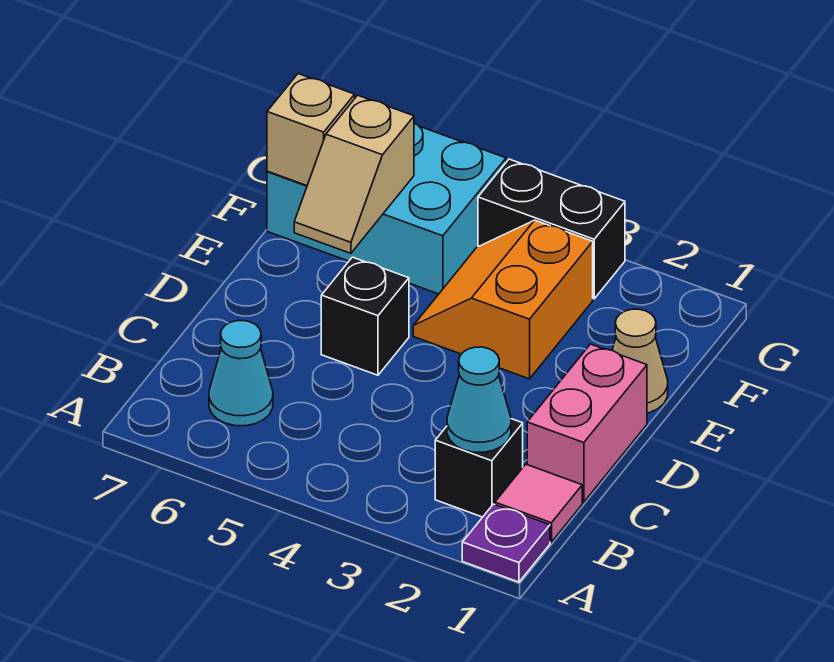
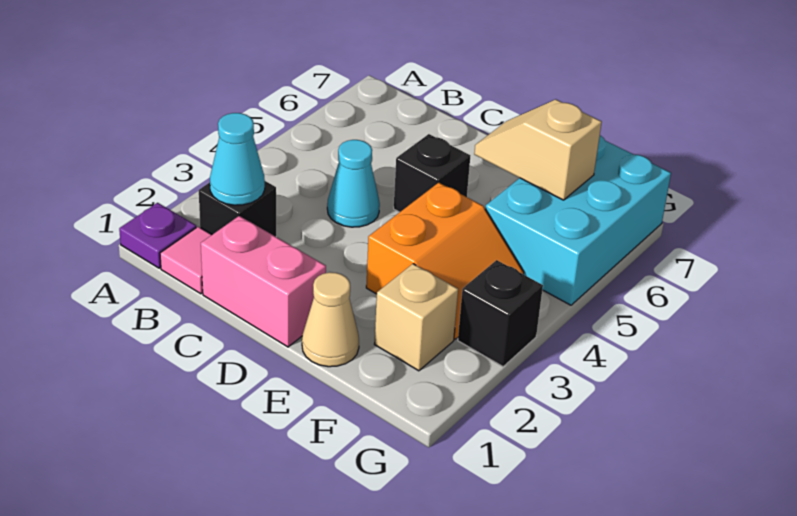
cyan 1x1 cone [209,321,273,426] -> cyan 1x1 cone moved to [327,140,380,227]
orange 2x2 slope [413,220,593,379] -> orange 2x2 slope turned to [366,183,524,339]
tan 1x1 brick [267,74,355,186] -> tan 1x1 brick moved to [374,264,458,371]
black 1x2 brick [478,159,625,299] -> black 1x1 brick [458,260,543,367]

